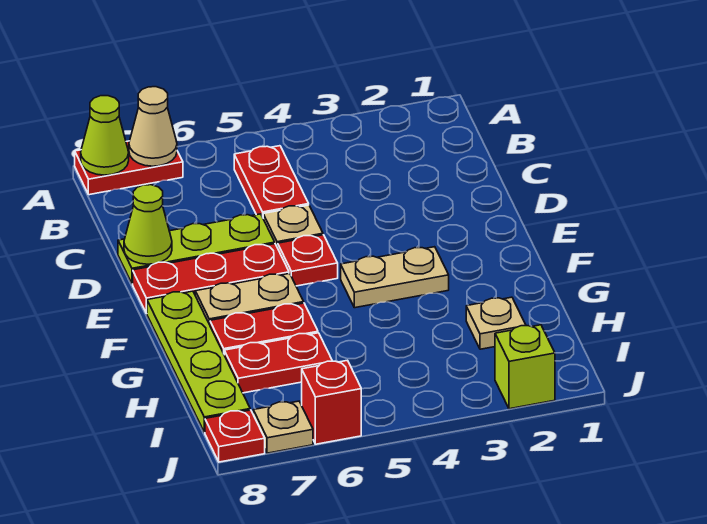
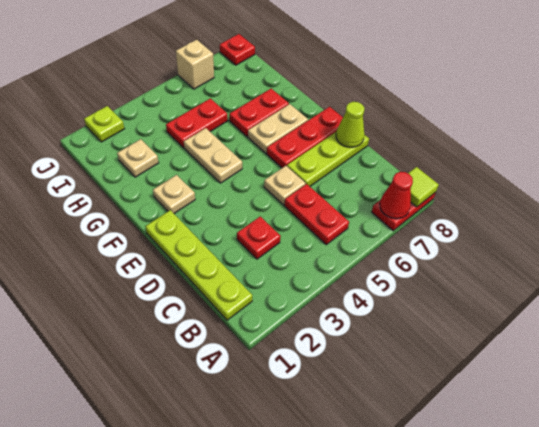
tan 1x1 cone [129,87,177,166] -> red 1x1 cone [380,172,413,219]
lime 1x1 cone [81,96,129,175] -> lime 1x1 tile [408,167,439,207]
red 1x1 plate [278,235,338,286] -> red 1x1 plate moved to [237,217,281,259]
tan 1x2 plate [341,247,449,308] -> tan 1x2 plate turned to [184,128,242,183]
lime 1x4 plate [147,291,250,432] -> lime 1x4 plate moved to [145,210,252,320]
red 1x2 plate [224,333,332,393] -> red 1x2 plate moved to [166,98,228,148]
lime 1x1 brick [495,325,555,409] -> lime 1x1 plate [84,106,124,142]
red 1x1 brick [302,360,361,444] -> tan 1x1 brick [176,40,214,89]
tan 1x1 plate [253,401,313,453] -> tan 1x1 plate moved to [153,175,195,213]

